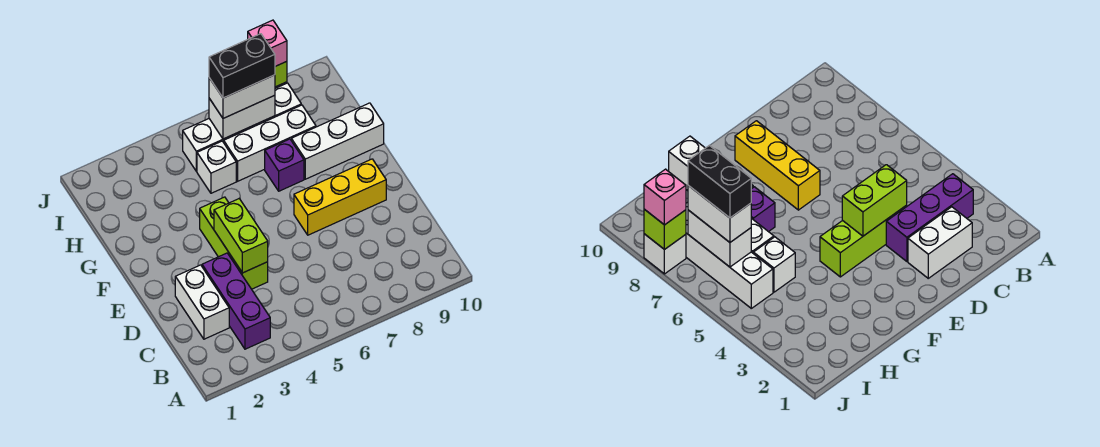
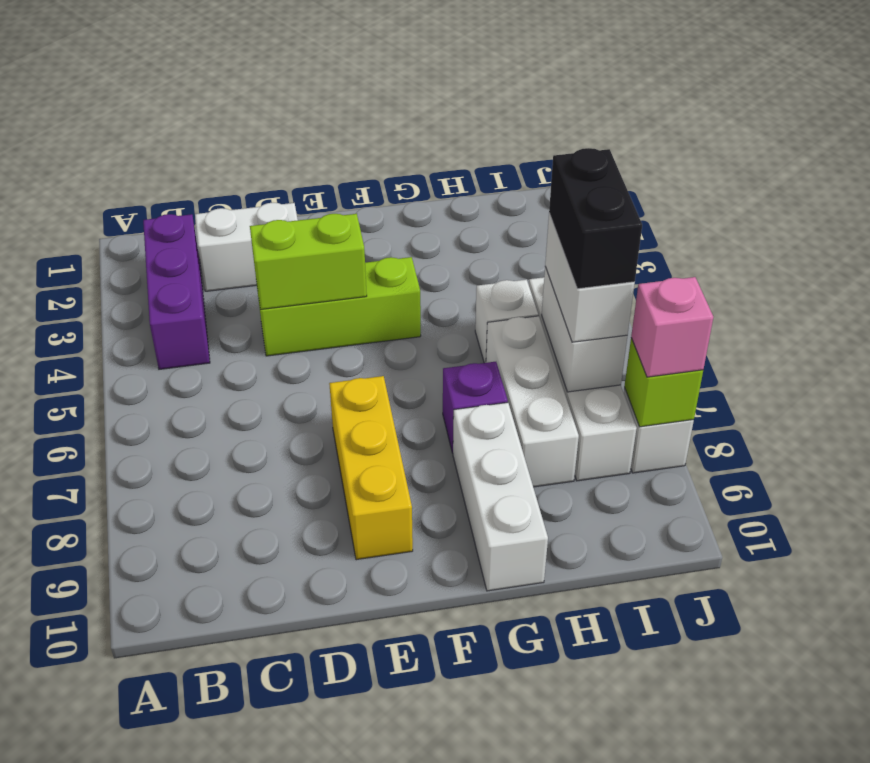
purple 1x3 brick [202,253,270,349] -> purple 1x3 brick turned to [143,214,210,369]

